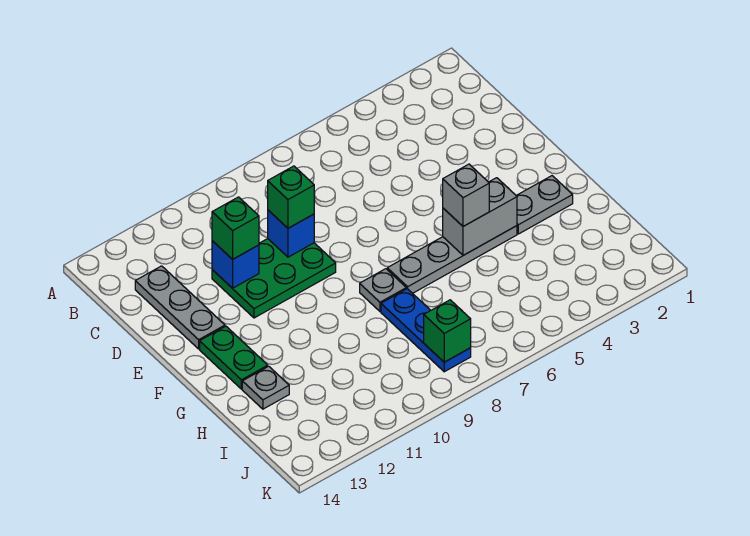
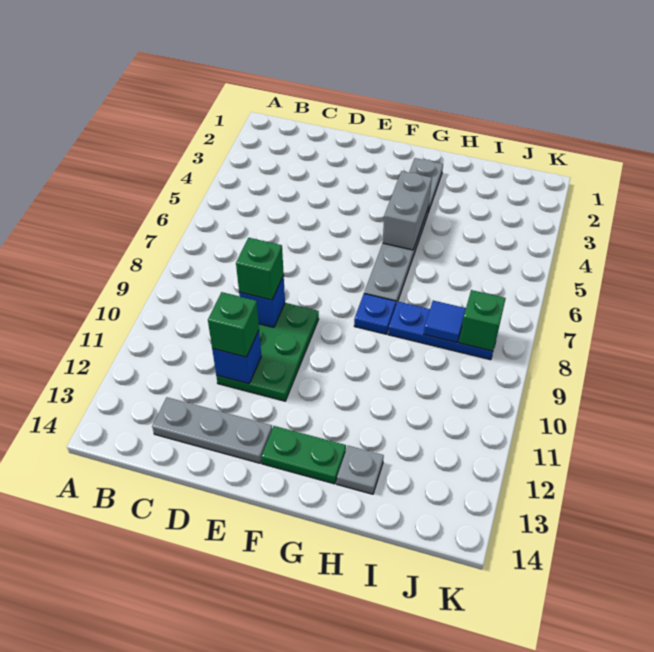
grey 1x1 brick [443,164,489,226] -> none
grey 1x1 plate [360,269,406,311] -> blue 1x1 plate [354,294,396,334]
none -> blue 1x1 tile [424,301,466,343]

